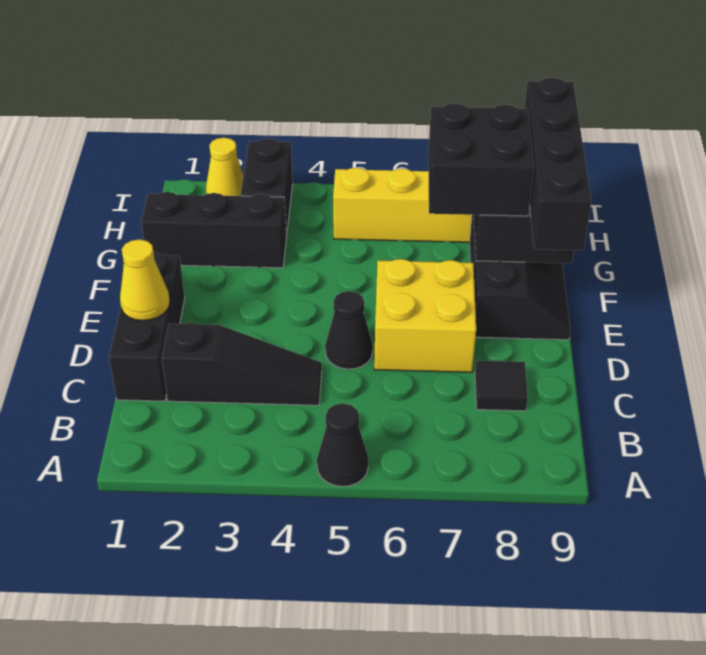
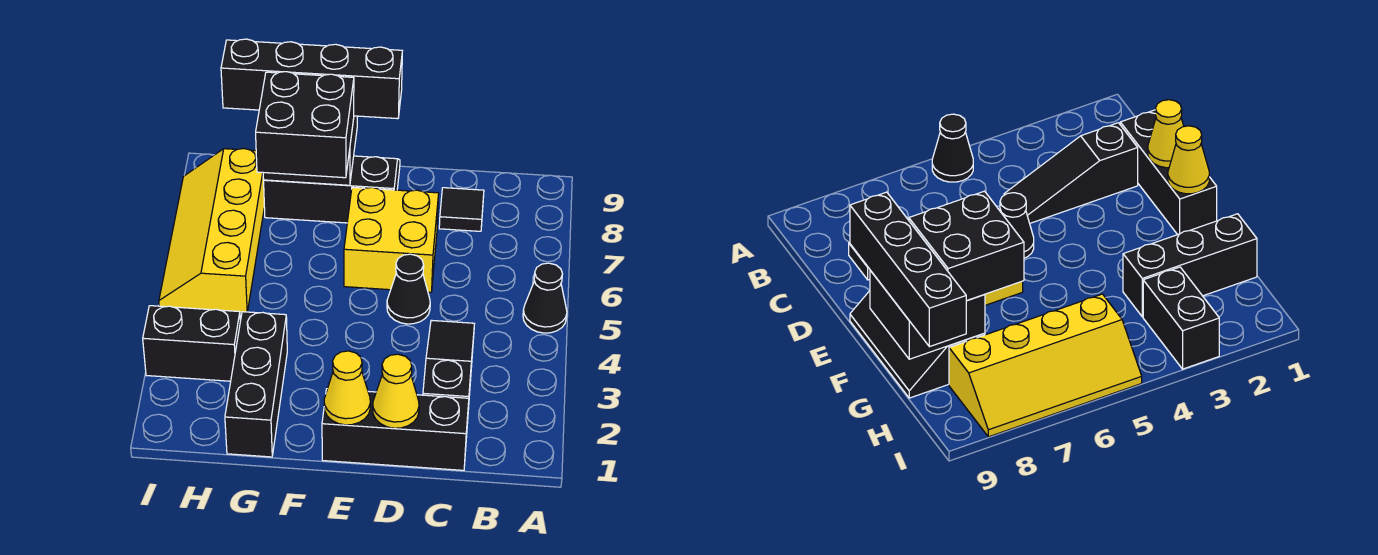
yellow 1x1 cone [206,138,243,196] -> yellow 1x1 cone moved to [324,351,370,425]

